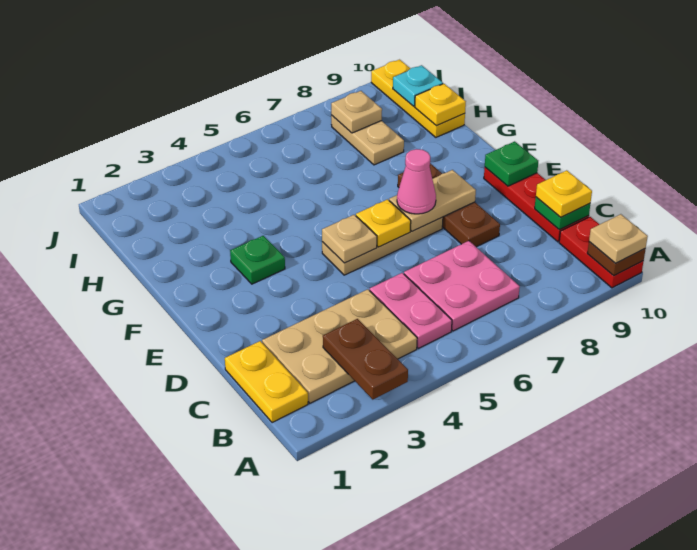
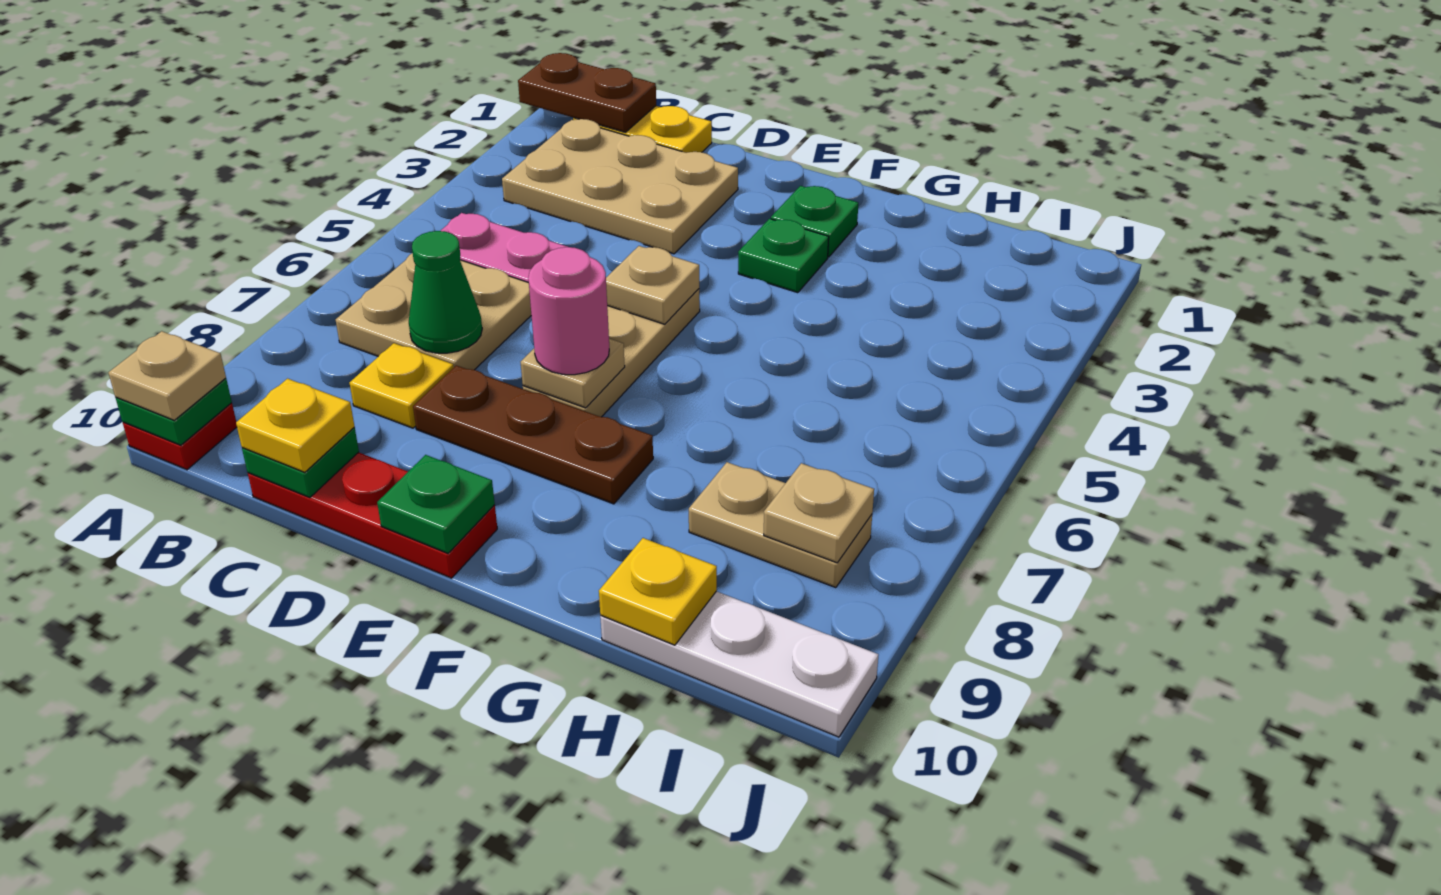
brown 1x2 plate [323,319,408,399] -> brown 1x2 plate moved to [518,53,656,132]
red 1x2 plate [559,217,644,288] -> red 1x1 plate [123,403,237,470]
brown 1x1 plate [587,242,645,276] -> green 1x1 plate [116,378,232,445]
tan 2x3 plate [262,289,417,403] -> tan 2x3 plate turned to [502,119,738,254]
pink 2x2 plate [404,241,520,331] -> tan 2x2 plate [336,253,531,370]
none -> green 1x1 cone [409,231,482,353]
yellow 1x1 plate [356,199,411,247] -> yellow 1x1 plate moved to [350,343,454,428]
tan 1x2 plate [389,170,476,231] -> tan 1x1 plate [521,339,625,408]
pink 1x1 cone [397,149,436,214] -> pink 1x1 round brick [528,247,609,375]
none -> green 1x1 plate [771,186,858,257]
yellow 1x3 plate [371,60,465,137] -> white 1x3 plate [600,591,878,737]
cyan 1x1 plate [393,65,443,106] -> none

